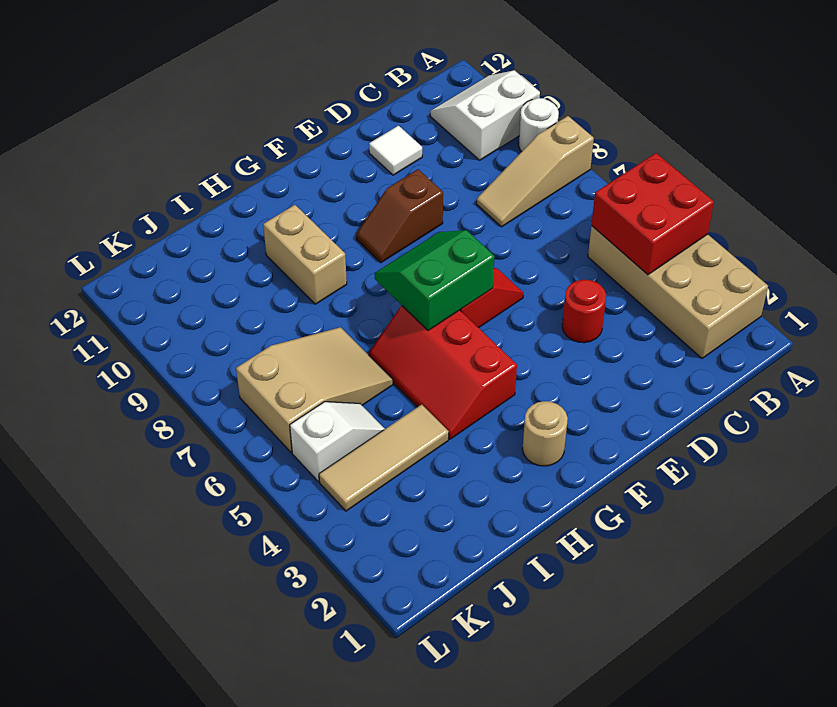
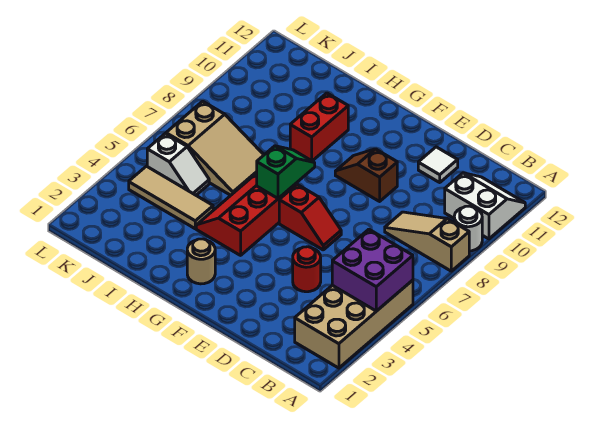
red 2x2 brick [592,153,714,275] -> purple 2x2 brick [332,229,413,311]
green 2x2 slope [375,230,494,331] -> green 1x2 slope [257,146,315,198]
tan 1x2 brick [263,205,347,304] -> red 1x2 brick [290,93,348,161]

